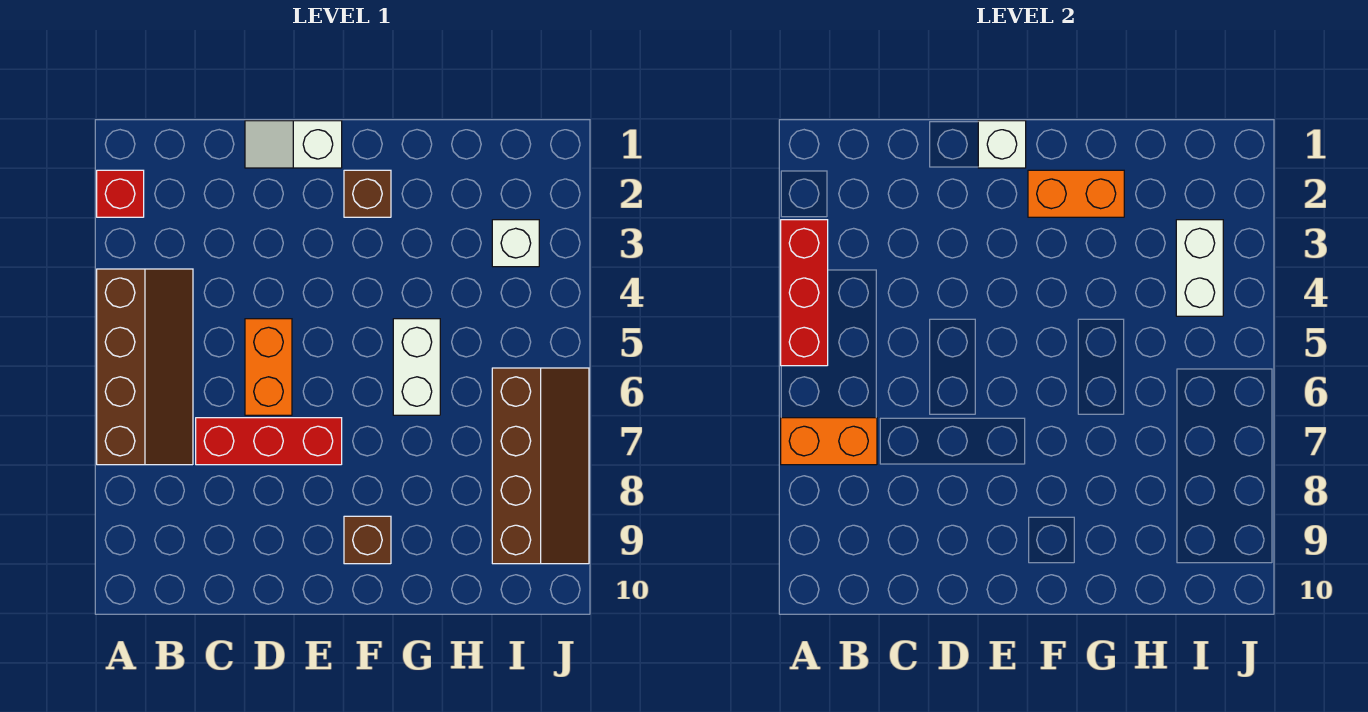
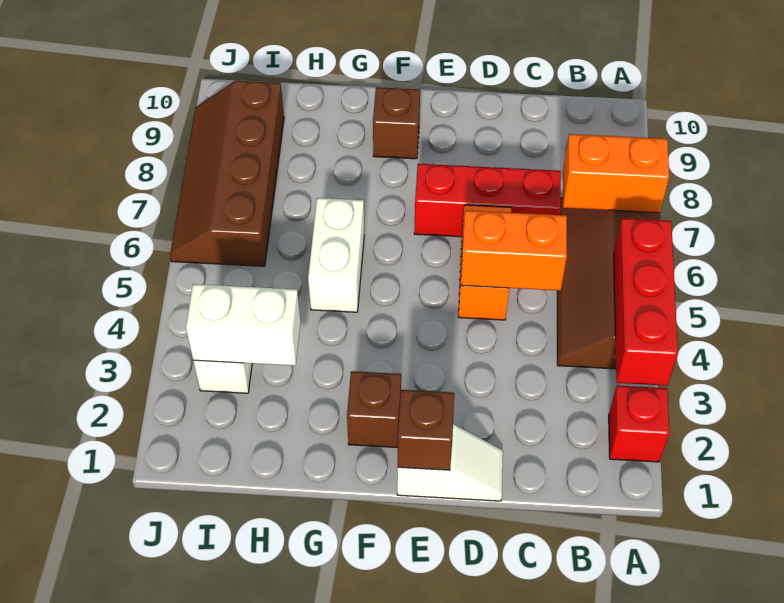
white 1x1 brick [978,121,1026,168] -> brown 1x1 brick [398,390,454,470]
orange 1x2 brick [1028,170,1124,217] -> orange 1x2 brick moved to [461,210,567,291]
white 1x2 brick [1176,220,1223,316] -> white 1x2 brick turned to [186,284,301,366]

